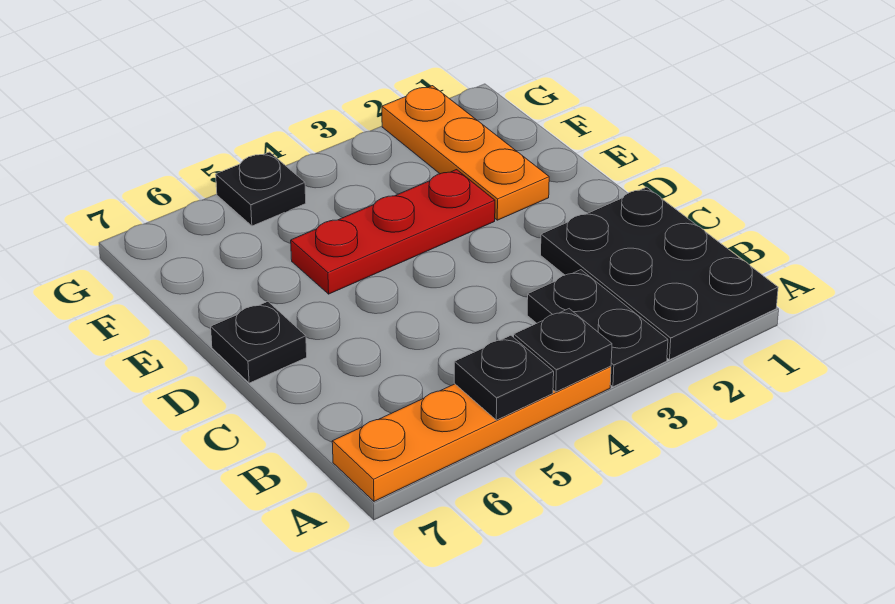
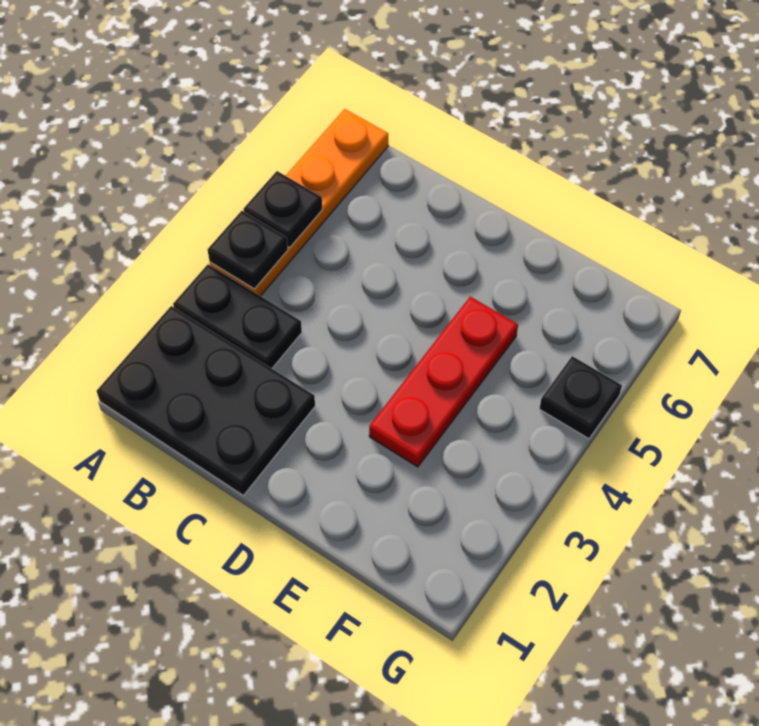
black 1x1 plate [211,302,307,383] -> none
orange 1x3 plate [382,86,549,220] -> none

